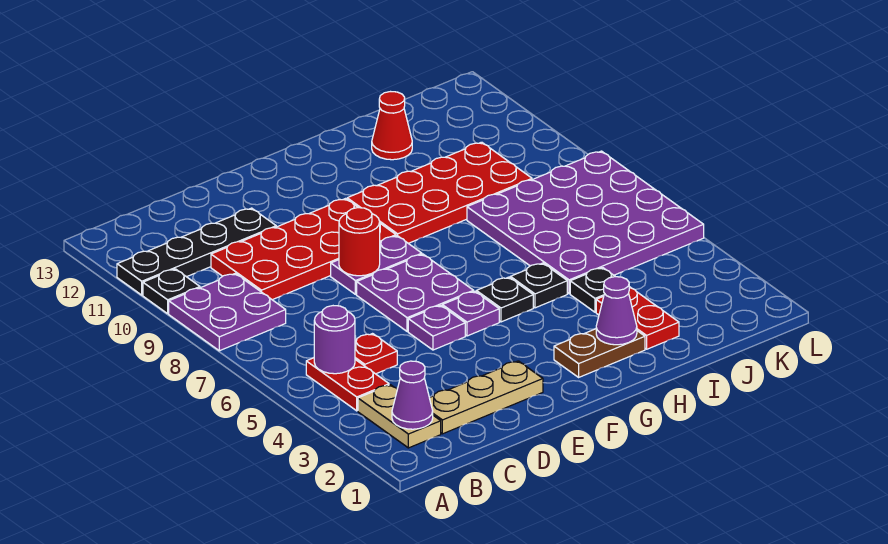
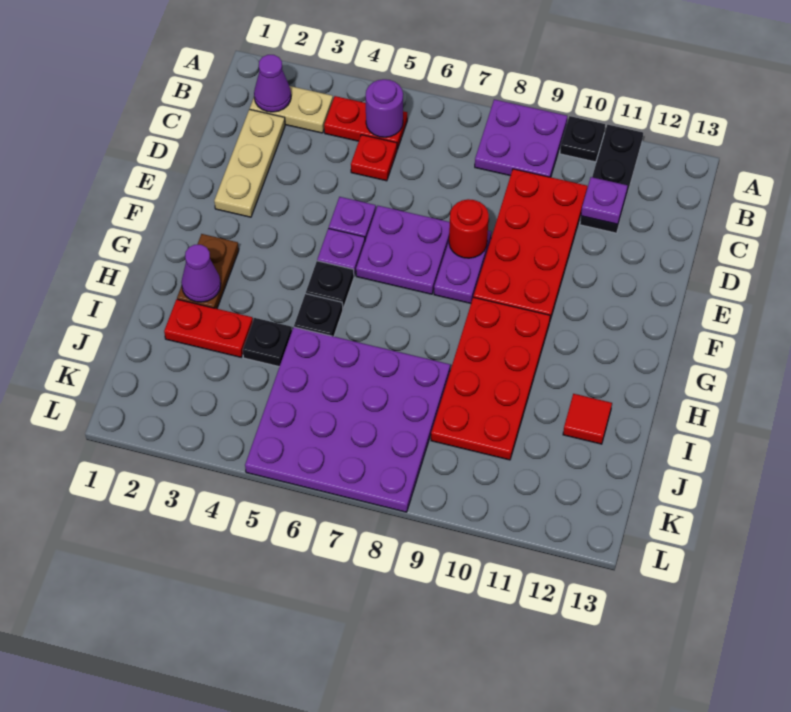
black 1x4 plate [117,208,276,295] -> black 1x3 plate [580,125,643,233]
none -> purple 1x1 plate [581,177,627,224]
red 1x1 cone [372,92,412,160] -> red 1x1 tile [563,394,612,444]

